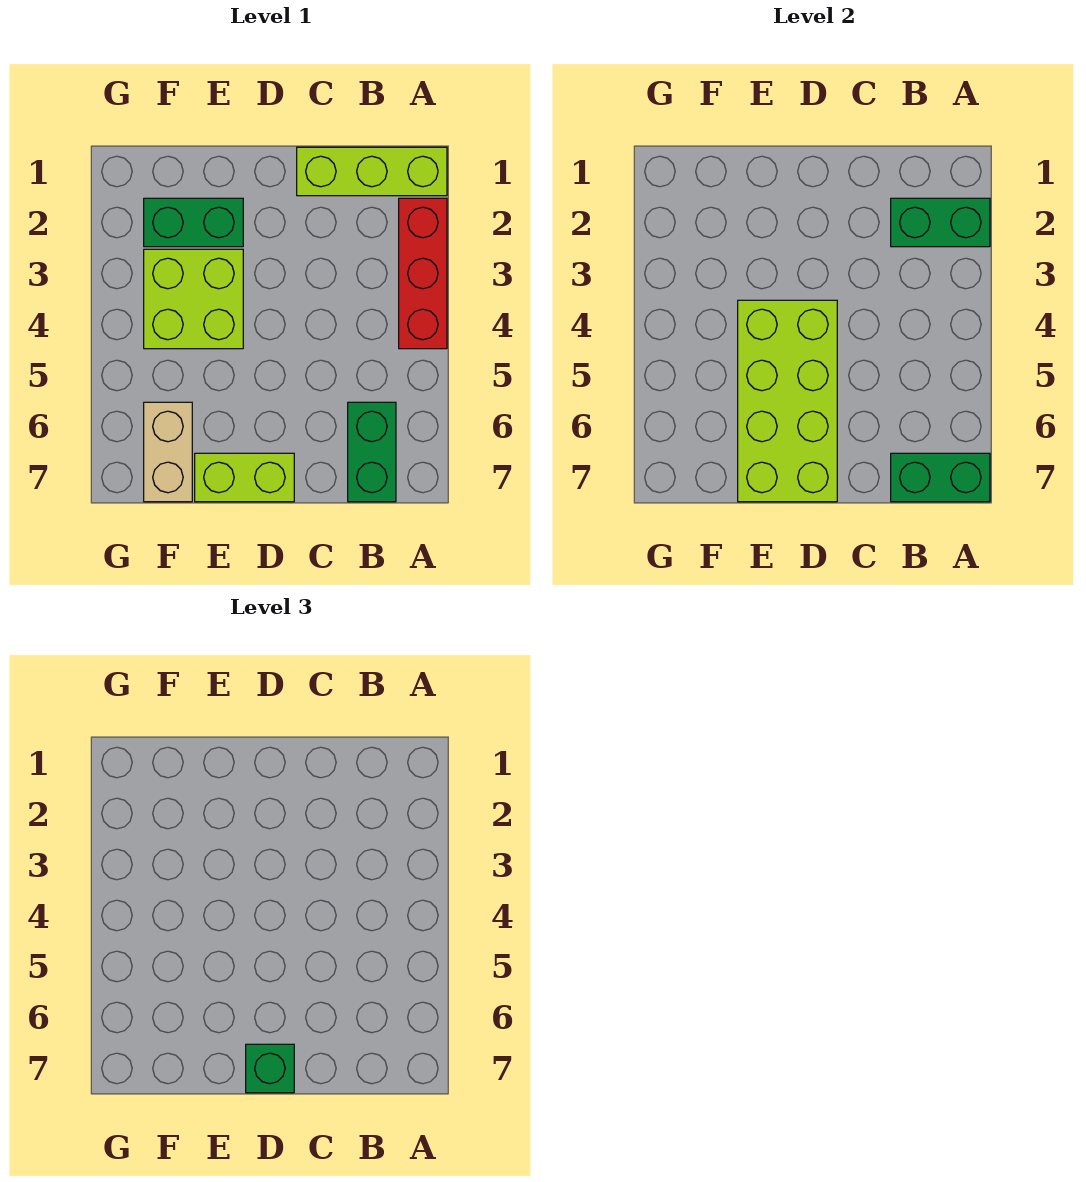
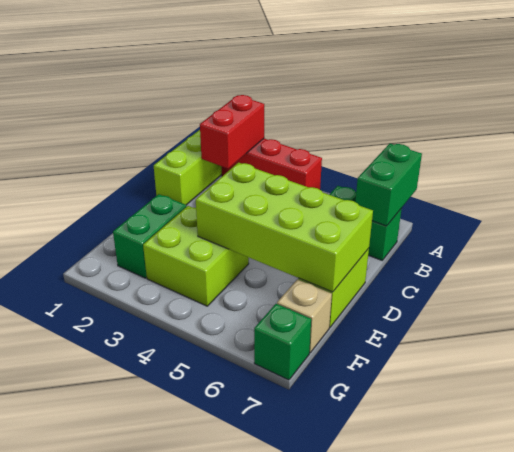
green 1x2 brick [891,198,990,247] -> red 1x2 brick [200,95,264,169]
green 1x1 brick [246,1044,294,1093] -> green 1x1 brick moved to [254,304,311,380]
tan 1x2 brick [144,402,192,502] -> tan 1x1 brick [277,279,332,353]

